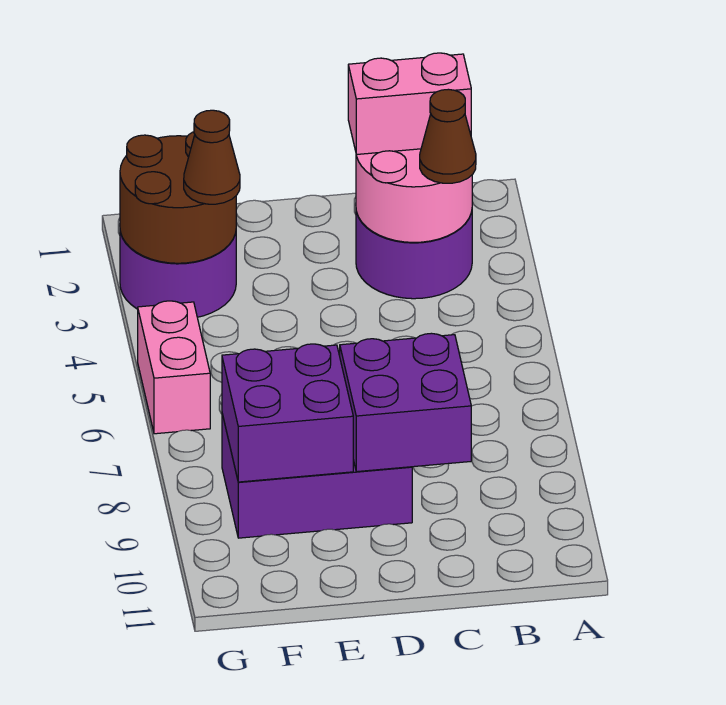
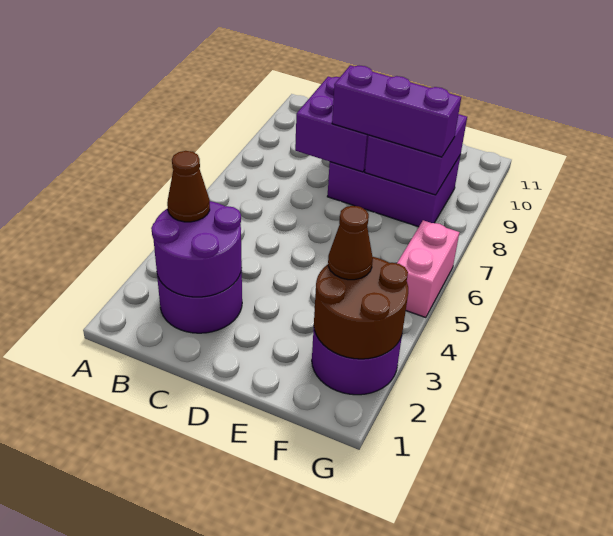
pink 2x2 round brick [356,149,472,242] -> purple 2x2 round brick [151,201,242,297]
pink 1x2 brick [348,53,471,155] -> none
none -> purple 1x3 brick [332,65,461,157]

